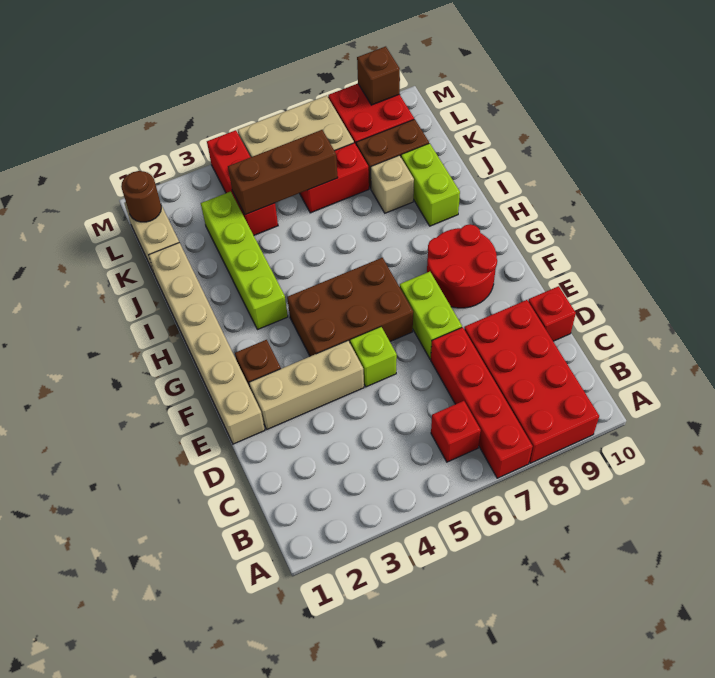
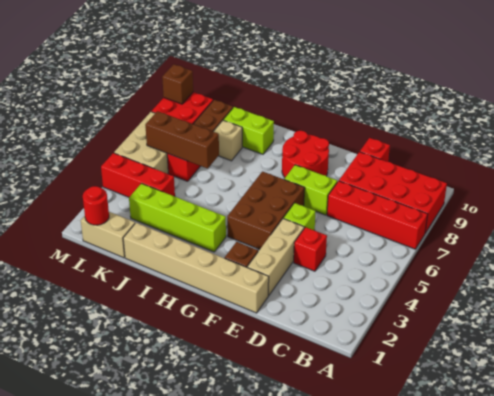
red 1x1 brick [431,401,481,462] -> red 1x1 brick moved to [294,227,327,271]
brown 1x3 brick [228,130,338,215] -> brown 1x3 brick turned to [145,111,219,168]
brown 1x1 round brick [121,171,161,222] -> red 1x1 round brick [83,186,109,225]

